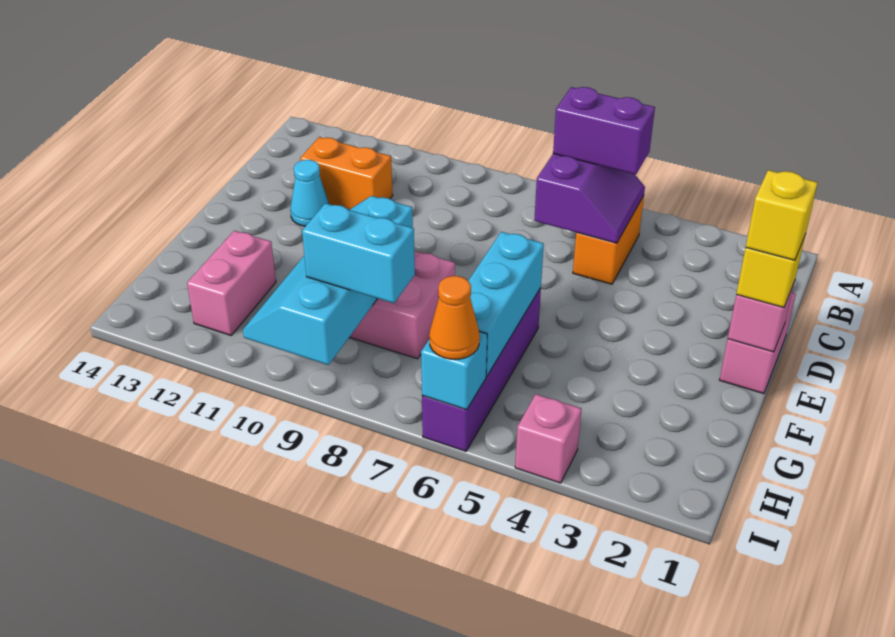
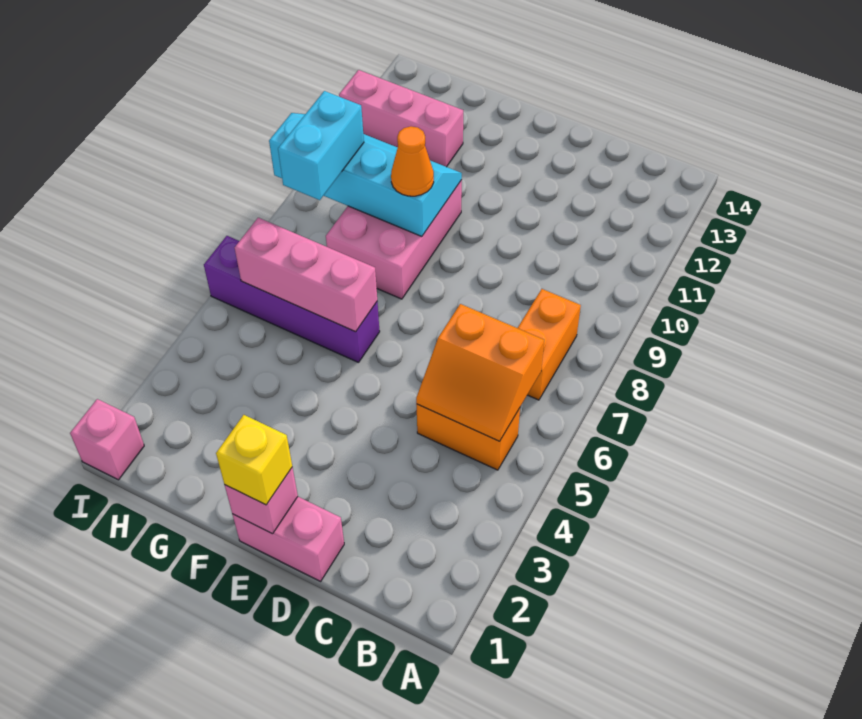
purple 2x2 slope [534,154,645,243] -> orange 2x2 slope [416,304,544,441]
purple 1x2 brick [553,87,655,175] -> none
orange 1x2 brick [300,137,393,210] -> orange 1x2 brick moved to [518,289,581,400]
cyan 1x1 cone [290,160,329,226] -> none
yellow 1x1 brick [746,170,818,260] -> none
cyan 1x3 brick [468,232,544,376] -> pink 1x3 brick [235,218,377,332]
pink 1x2 brick [187,231,276,335] -> pink 1x3 brick [339,70,463,167]
pink 1x1 brick [515,394,582,483] -> pink 1x1 brick moved to [70,399,144,480]
cyan 1x1 brick [421,332,487,410] -> none
orange 1x1 cone [429,276,480,359] -> orange 1x1 cone moved to [391,126,434,196]

